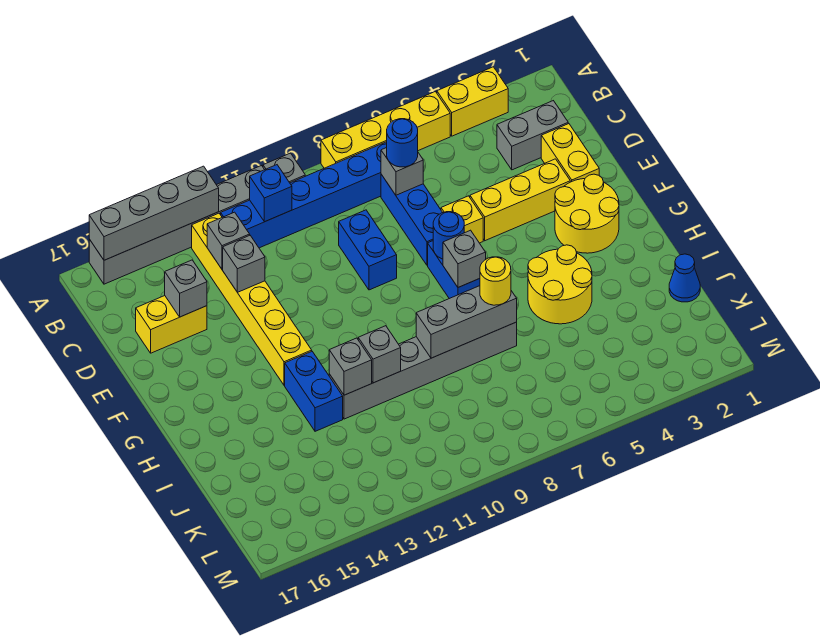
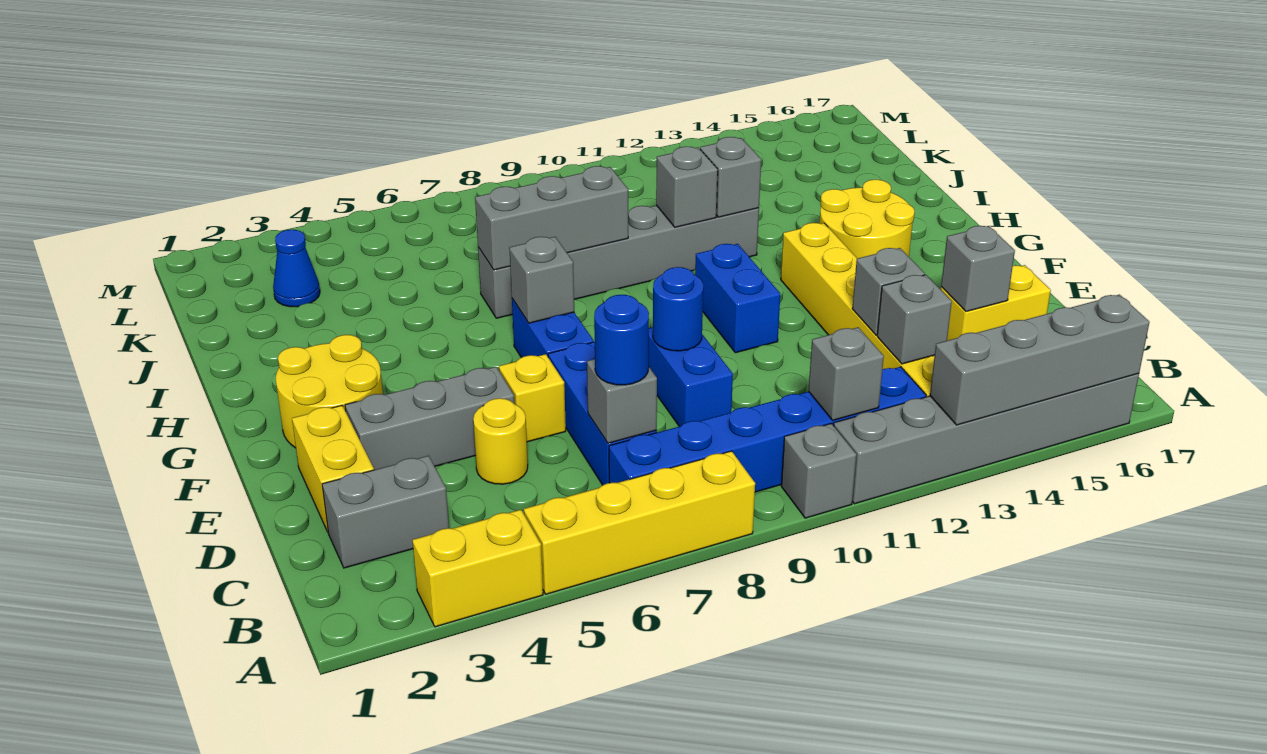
blue 1x1 brick [250,165,292,222] -> grey 1x1 brick [808,327,884,420]
yellow 1x3 brick [470,159,570,241] -> grey 1x3 brick [345,367,514,470]
blue 1x1 round brick [433,212,464,259] -> blue 1x1 round brick moved to [653,267,703,351]
yellow 2x2 round brick [528,245,592,324] -> yellow 2x2 round brick moved to [819,180,915,258]
blue 1x2 brick [285,352,343,431] -> blue 1x2 brick moved to [695,244,780,353]
yellow 1x1 round brick [480,257,511,305] -> yellow 1x1 round brick moved to [473,398,528,484]
blue 1x1 cone [669,254,700,302] -> blue 1x1 cone moved to [273,230,320,307]

